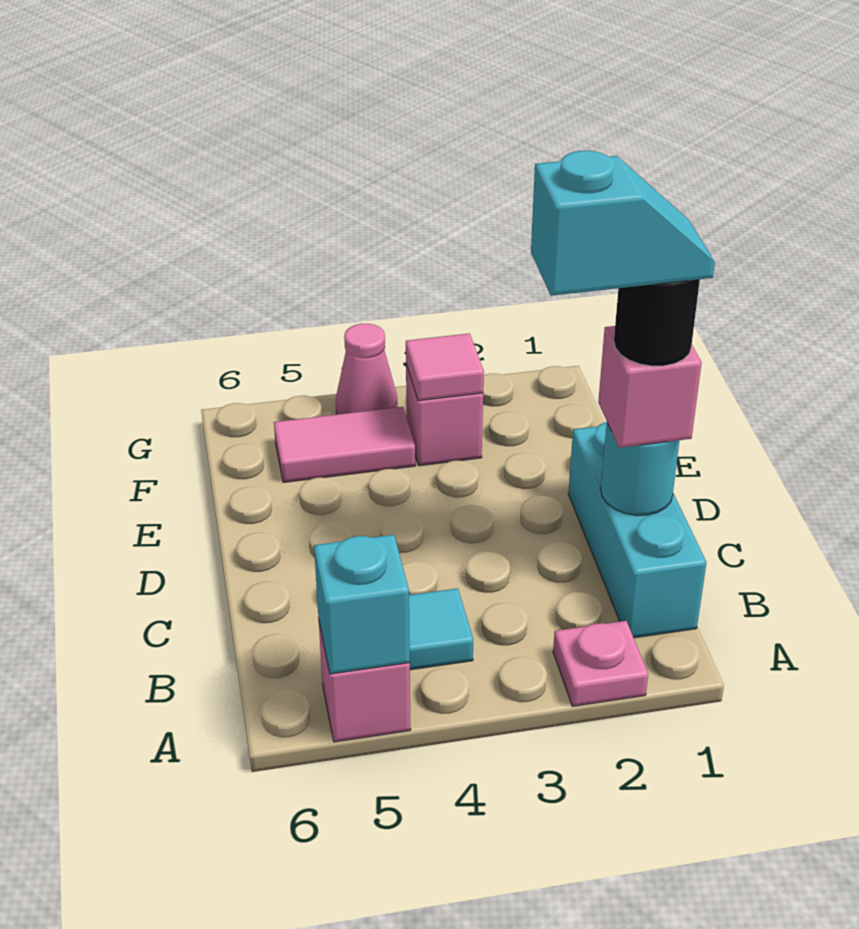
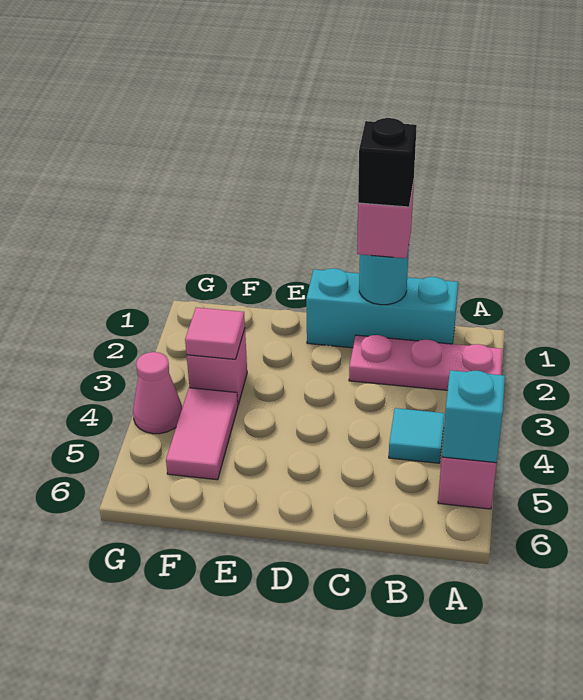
pink 1x1 plate [553,621,648,706] -> pink 1x3 plate [349,335,503,390]
black 1x1 round brick [614,279,700,366] -> black 1x1 brick [358,118,417,207]
cyan 1x2 slope [531,151,715,296] -> none

